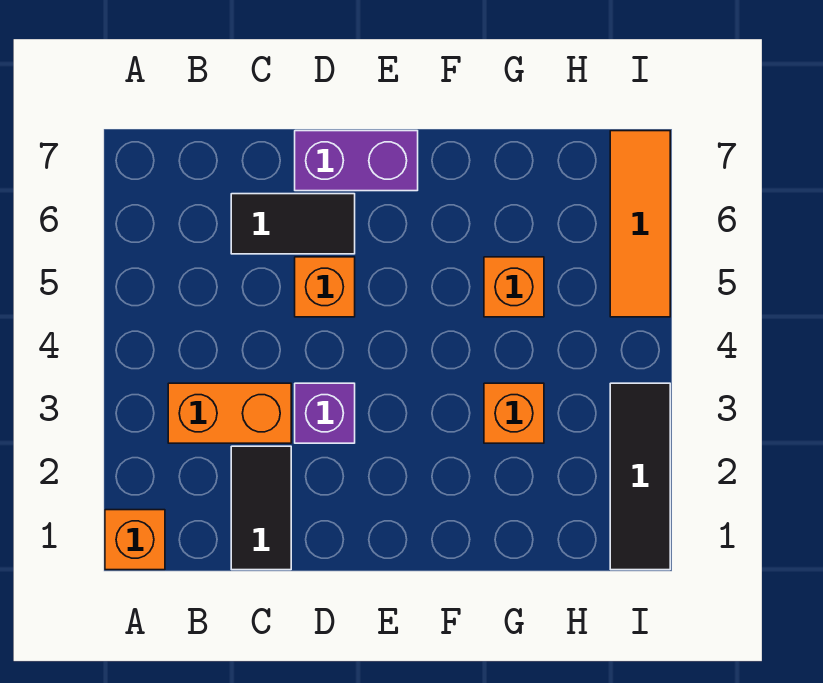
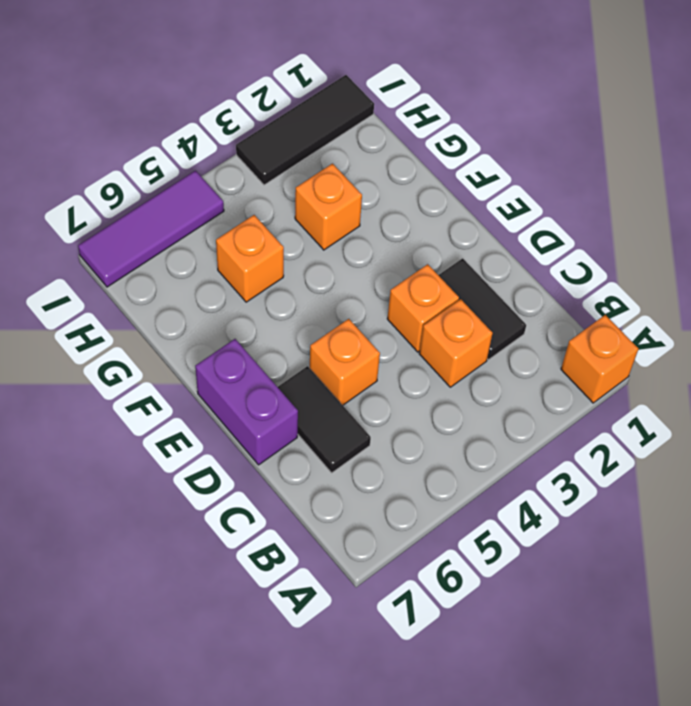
orange 1x2 brick [168,383,291,443] -> orange 1x1 brick [419,299,493,387]
black 1x2 tile [231,446,291,570] -> black 1x2 tile turned to [439,258,526,360]
purple 1x1 brick [295,383,355,443] -> orange 1x1 brick [387,264,459,352]
orange 1x3 tile [610,131,670,317] -> purple 1x3 tile [78,171,224,287]

